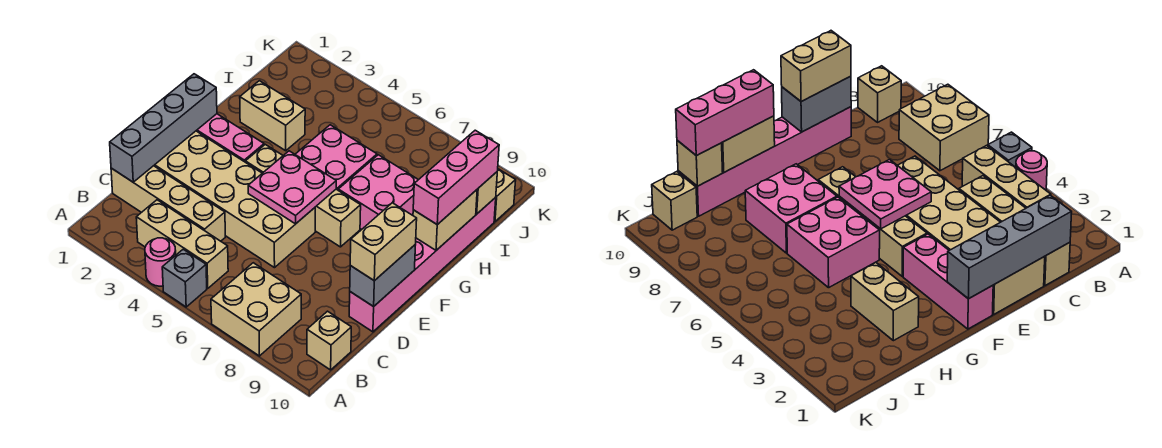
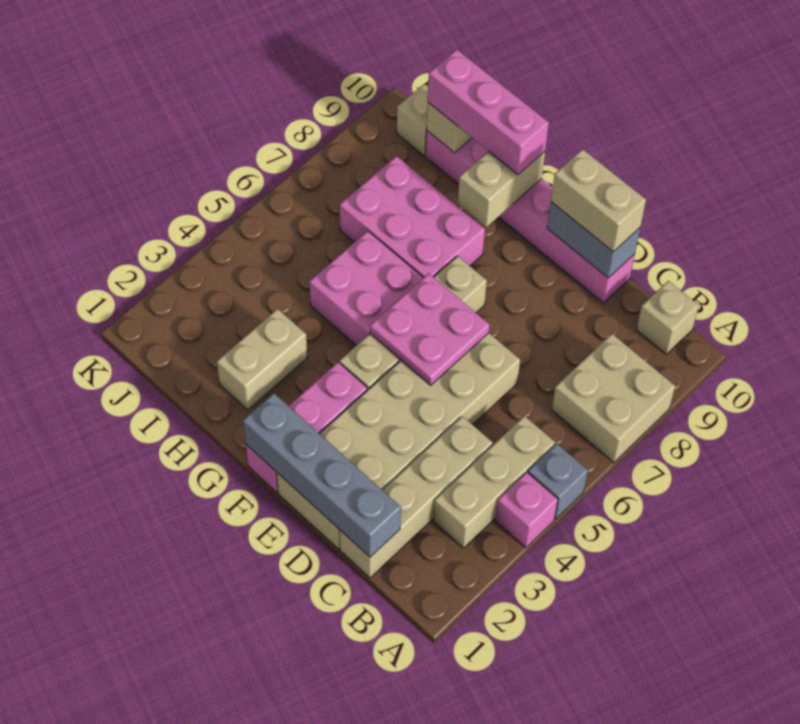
pink 1x1 round brick [145,238,176,286] -> pink 1x1 brick [495,472,558,548]
pink 2x2 brick [338,155,418,229] -> pink 2x3 brick [340,156,485,278]
tan 1x2 brick [413,190,477,250] -> tan 1x2 brick turned to [458,151,545,227]

